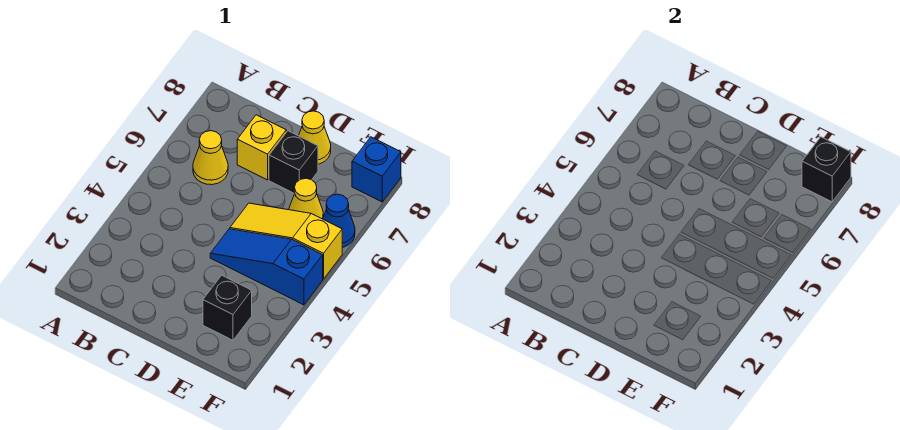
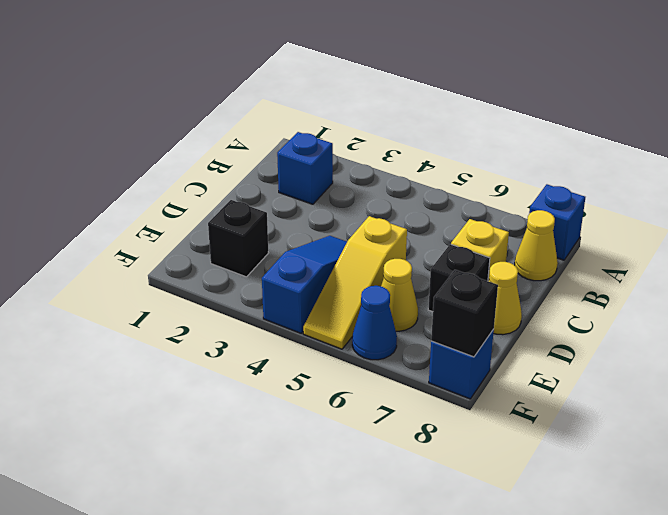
none -> blue 1x1 brick [529,184,585,260]
none -> blue 1x1 brick [277,132,333,204]
yellow 1x1 cone [193,131,228,185] -> yellow 1x1 cone moved to [515,210,558,281]
yellow 1x3 slope [230,203,342,279] -> yellow 1x3 slope turned to [303,216,407,349]

